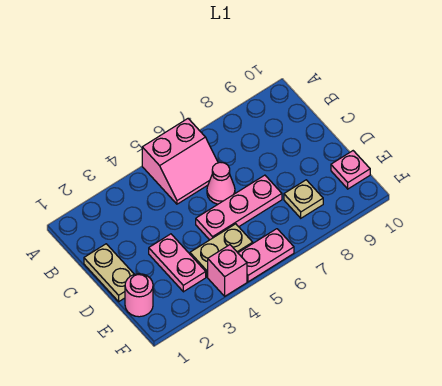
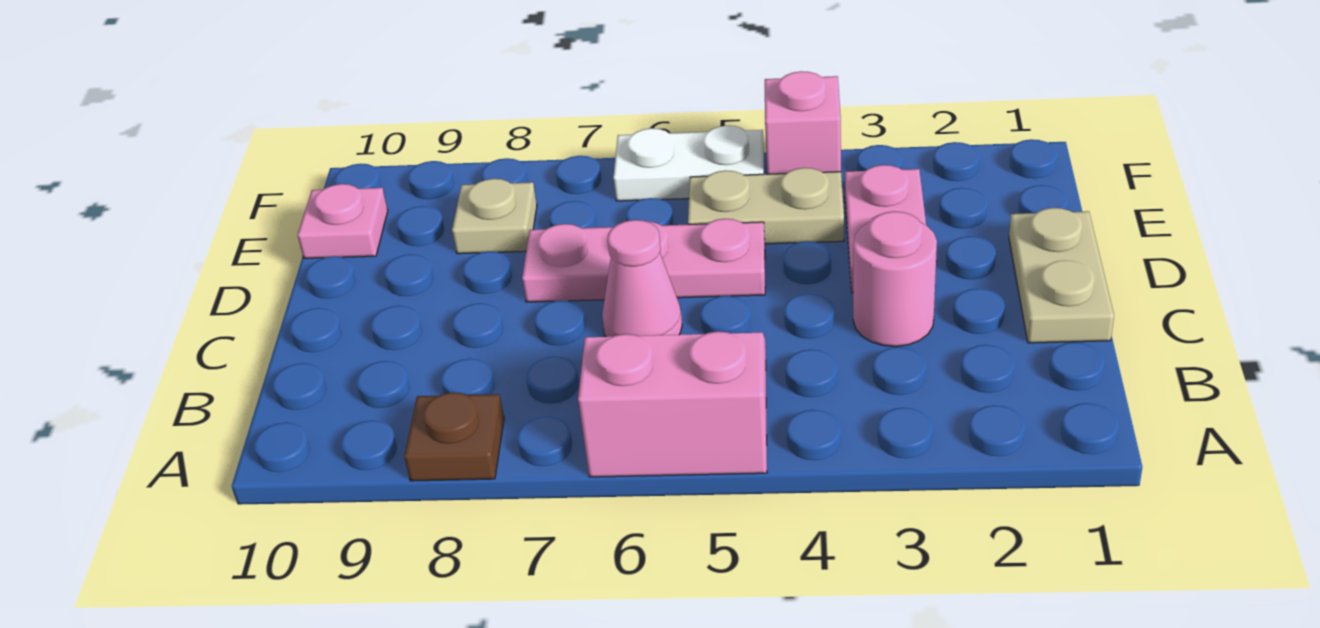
none -> brown 1x1 plate [404,392,504,481]
pink 1x1 round brick [125,274,153,317] -> pink 1x1 round brick moved to [853,211,937,347]
pink 1x2 plate [238,229,294,282] -> white 1x2 plate [613,126,764,201]

